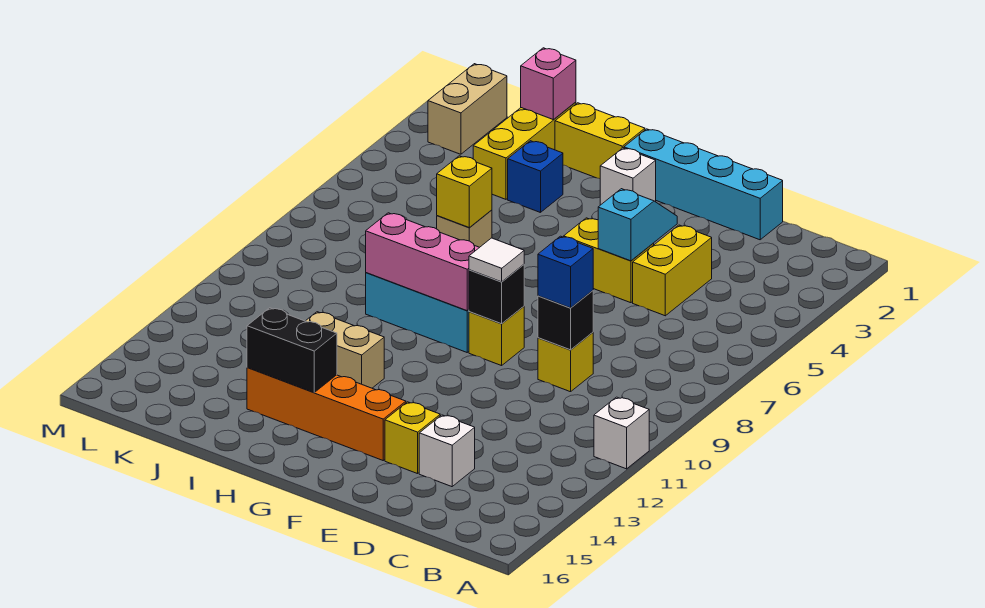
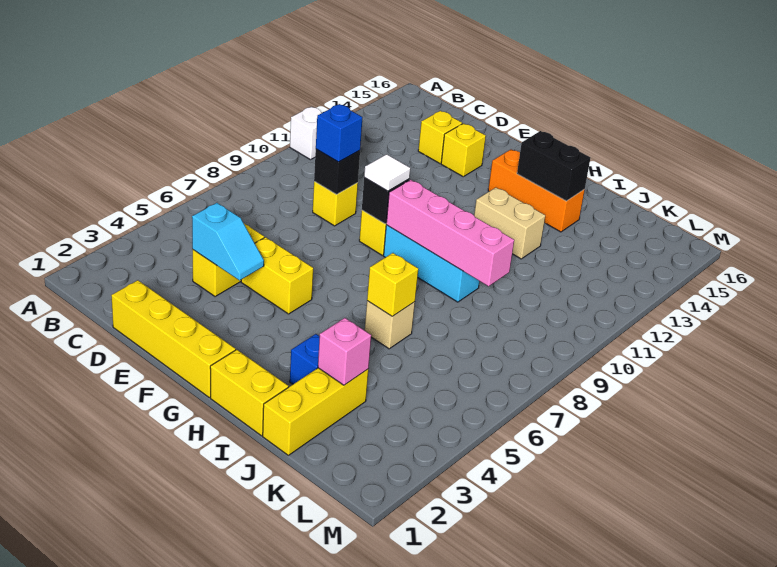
cyan 1x4 brick [624,129,783,240] -> yellow 1x4 brick [111,280,236,397]
white 1x1 brick [419,415,475,487] -> yellow 1x1 brick [418,111,462,163]
cyan 1x2 slope [598,189,677,261] -> cyan 1x2 slope turned to [192,203,264,280]
orange 1x4 brick [247,368,406,460] -> orange 1x3 brick [488,149,585,232]
white 1x1 brick [600,148,656,205] -> none
pink 1x3 brick [366,213,480,311] -> pink 1x4 brick [386,180,514,286]
pink 1x1 brick [521,48,576,119] -> pink 1x1 brick moved to [318,318,371,385]
tan 1x2 brick [428,64,507,154] -> none

